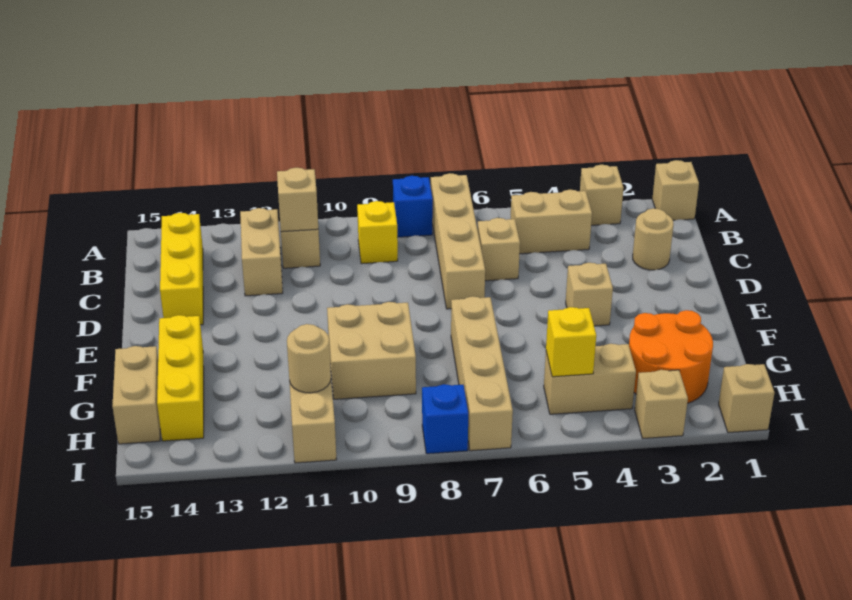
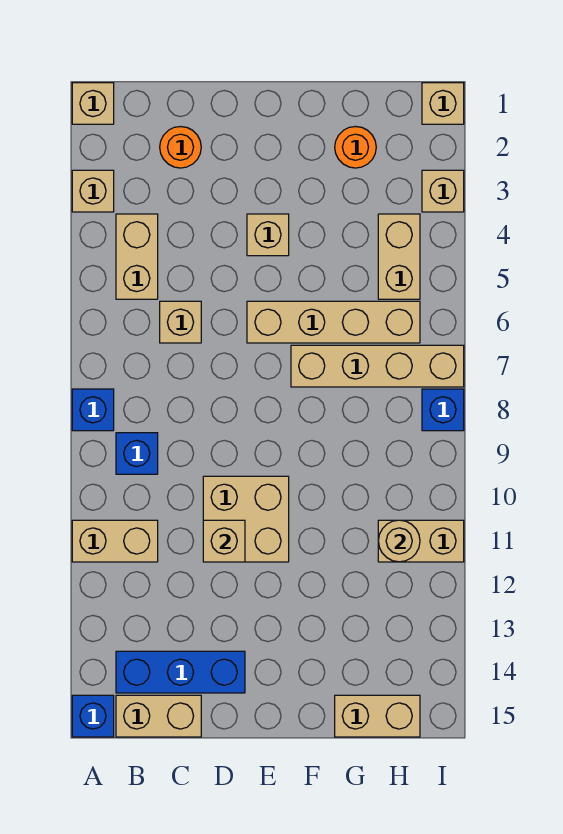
tan 1x4 brick [431,173,485,309] -> tan 1x4 brick moved to [247,301,420,343]
none -> blue 1x1 brick [72,695,114,737]
yellow 1x1 brick [357,201,398,264] -> blue 1x1 brick [116,433,158,474]
tan 1x1 brick [277,168,318,232] -> tan 1x1 brick moved to [203,520,245,562]
tan 1x2 brick [240,208,283,296] -> tan 1x2 brick moved to [116,695,201,737]
yellow 1x3 brick [160,213,203,325] -> blue 1x3 brick [116,651,245,693]
tan 1x1 round brick [633,208,674,270] -> orange 1x1 round brick [160,127,201,168]
tan 2x2 brick [327,302,416,399] -> tan 2x2 brick moved to [203,476,289,562]
yellow 1x3 brick [157,315,204,441] -> none
orange 2x2 round brick [629,310,713,403] -> orange 1x1 round brick [335,127,376,168]
yellow 1x1 brick [546,307,596,377] -> none

